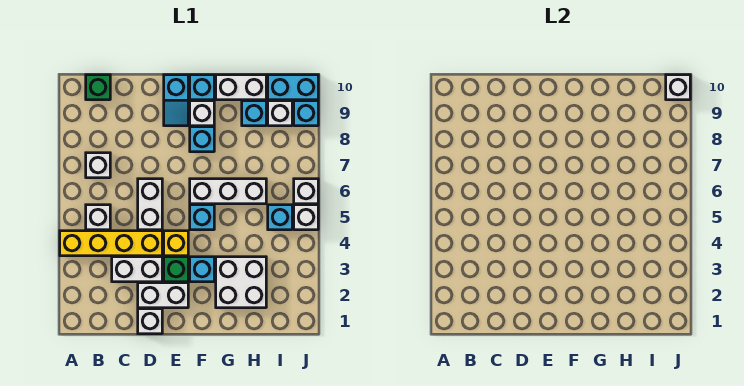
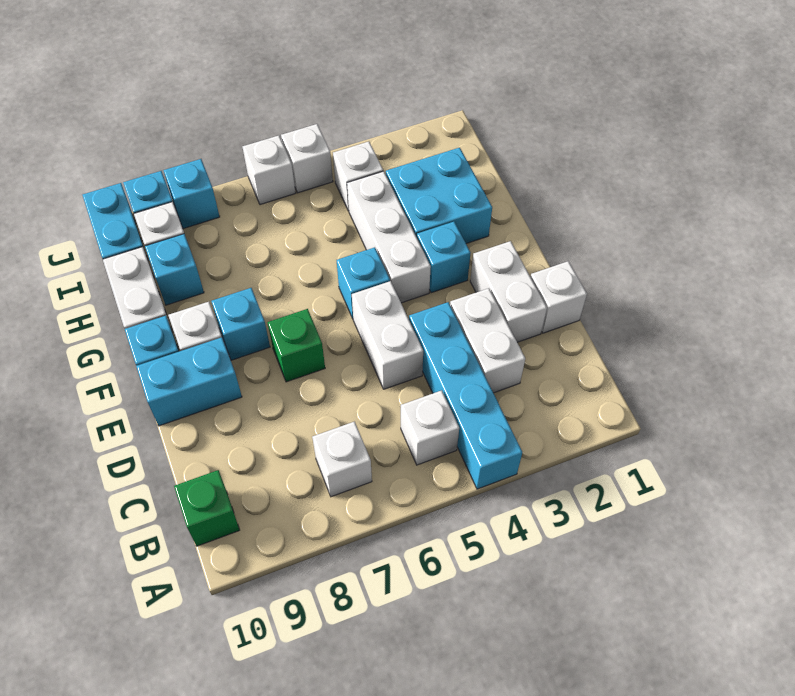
yellow 1x4 brick [60,231,162,256] -> cyan 1x4 brick [409,302,522,489]
white 1x2 brick [138,179,162,230] -> white 1x2 brick turned to [352,281,423,389]
green 1x1 brick [164,257,188,282] -> green 1x1 brick moved to [267,309,325,382]
yellow 1x1 brick [164,231,188,256] -> none
cyan 1x2 slope [164,75,188,126] -> cyan 1x2 brick [136,337,242,426]
white 1x3 brick [190,179,266,204] -> white 1x3 brick moved to [347,171,431,303]
white 2x2 brick [216,257,266,308] -> cyan 2x2 brick [386,148,492,244]
cyan 1x1 brick [268,205,292,230] -> cyan 1x1 brick moved to [164,159,220,229]
white 1x1 brick [666,75,690,100] -> white 1x1 brick moved to [333,142,383,211]

